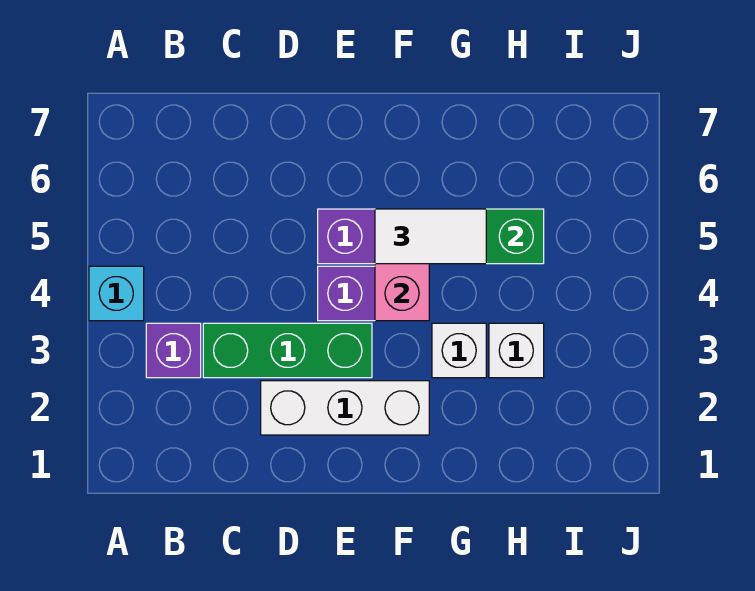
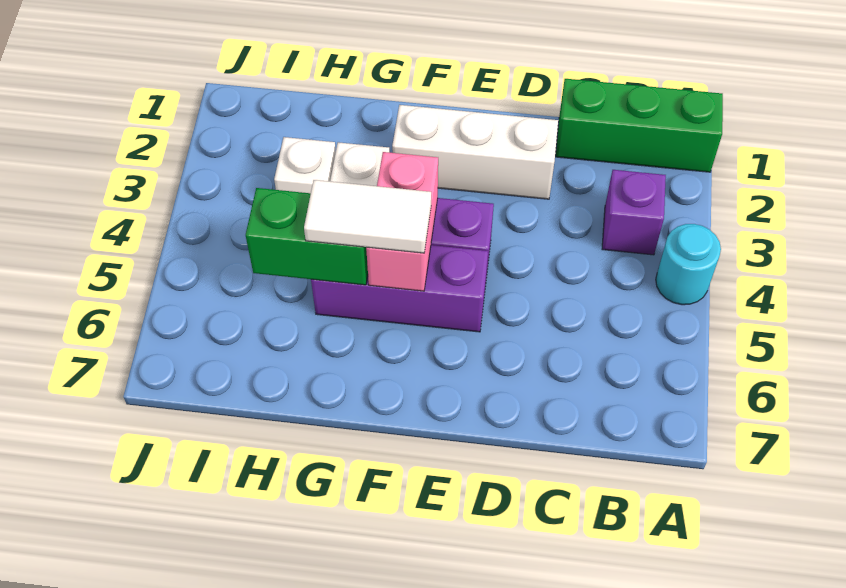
cyan 1x1 brick [89,266,144,321] -> cyan 1x1 round brick [656,224,721,305]
green 1x3 brick [203,323,372,378] -> green 1x3 brick moved to [556,79,723,172]

